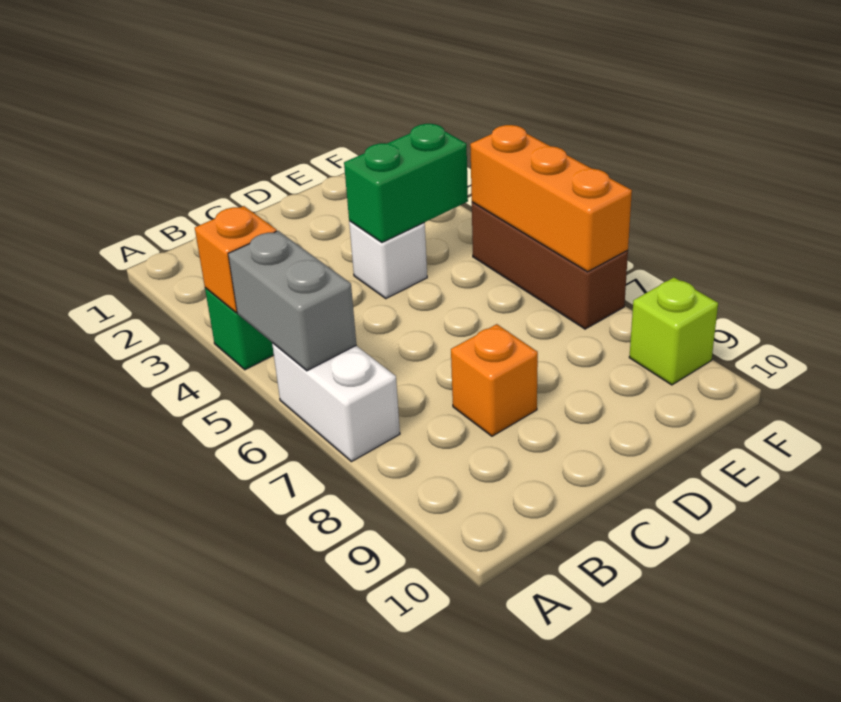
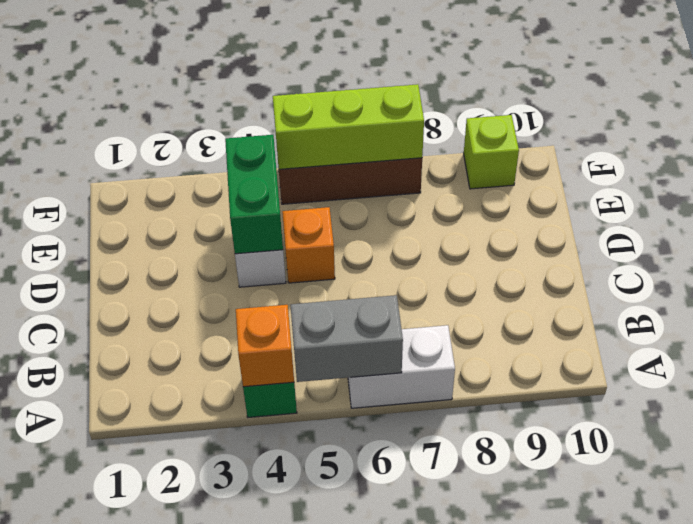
orange 1x1 brick [451,324,538,436] -> orange 1x1 brick moved to [282,207,335,283]
orange 1x3 brick [470,125,632,272] -> lime 1x3 brick [273,84,424,169]

